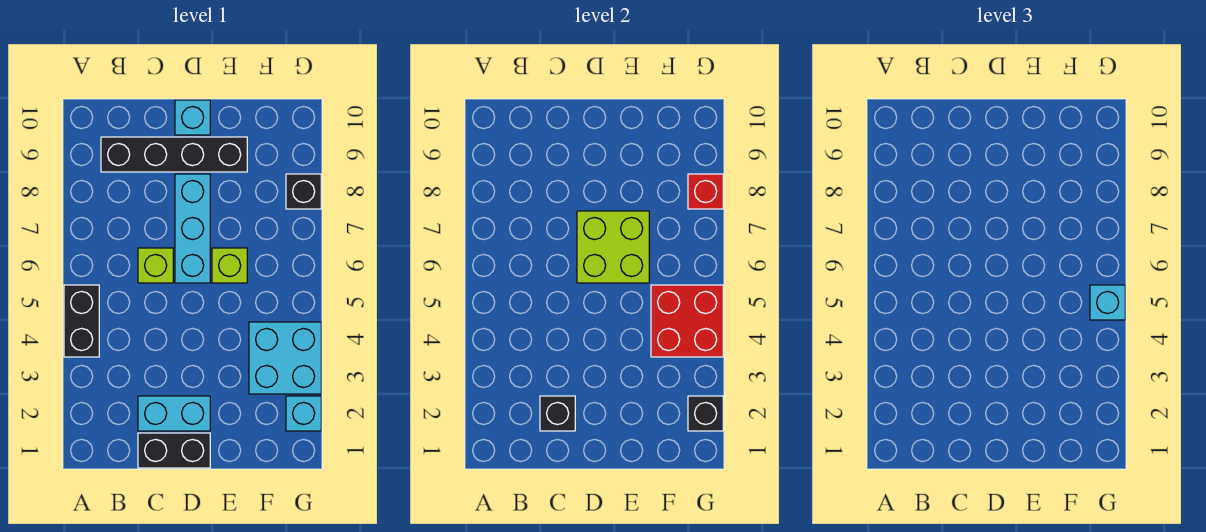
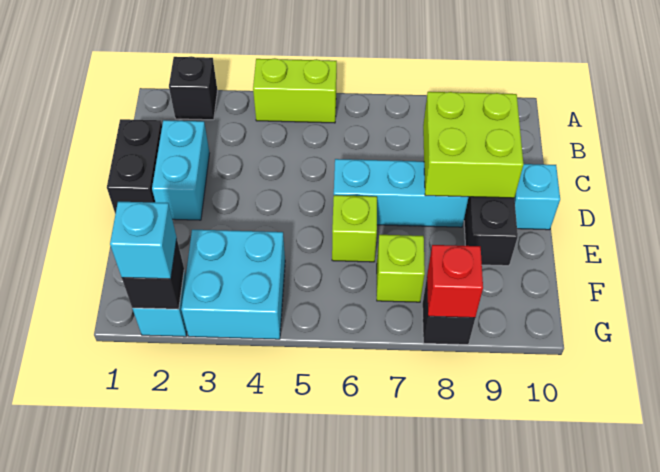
black 1x2 brick [64,285,99,357] -> lime 1x2 brick [253,58,337,123]
black 1x1 brick [540,396,575,431] -> black 1x1 brick moved to [169,56,217,120]
lime 1x1 brick [138,248,173,283] -> lime 1x1 brick moved to [377,235,425,302]
lime 2x2 brick [577,211,649,283] -> lime 2x2 brick moved to [423,92,524,198]
red 2x2 brick [651,285,723,357] -> none
cyan 1x1 brick [1090,285,1125,320] -> cyan 1x1 brick moved to [110,202,177,279]

